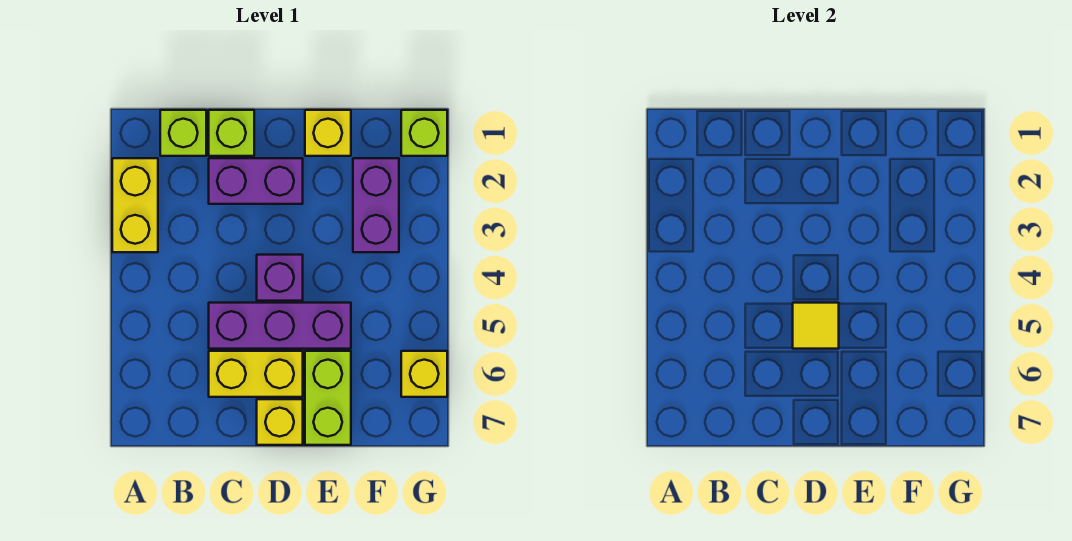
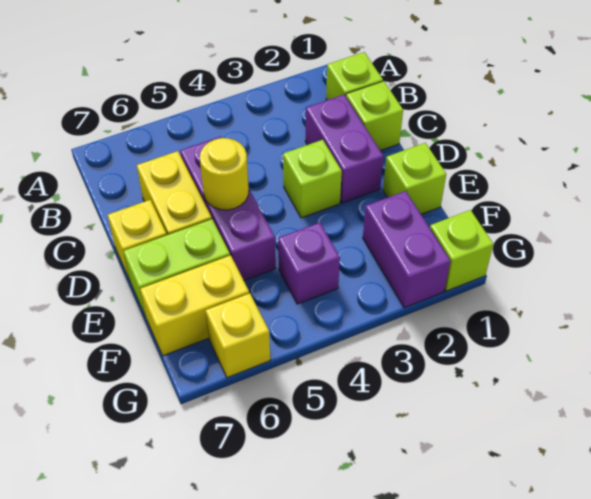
yellow 1x2 brick [112,158,158,252] -> yellow 1x2 brick moved to [140,255,249,356]
none -> lime 1x1 brick [283,140,342,218]
purple 1x1 brick [257,255,303,301] -> purple 1x1 brick moved to [278,223,340,304]
yellow 1x1 tile [793,303,839,349] -> yellow 1x1 round brick [200,138,249,210]
yellow 1x1 brick [305,110,351,156] -> lime 1x1 brick [383,143,446,214]
purple 1x2 brick [353,158,399,252] -> purple 1x2 brick turned to [363,191,450,308]

